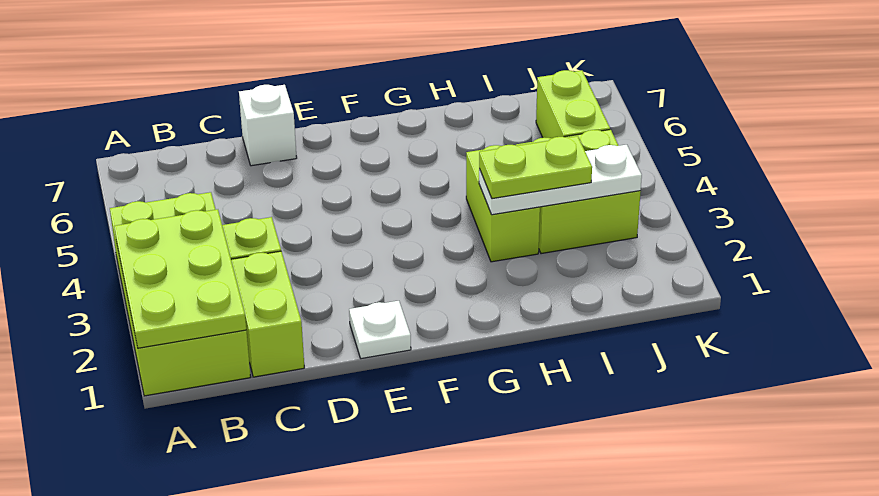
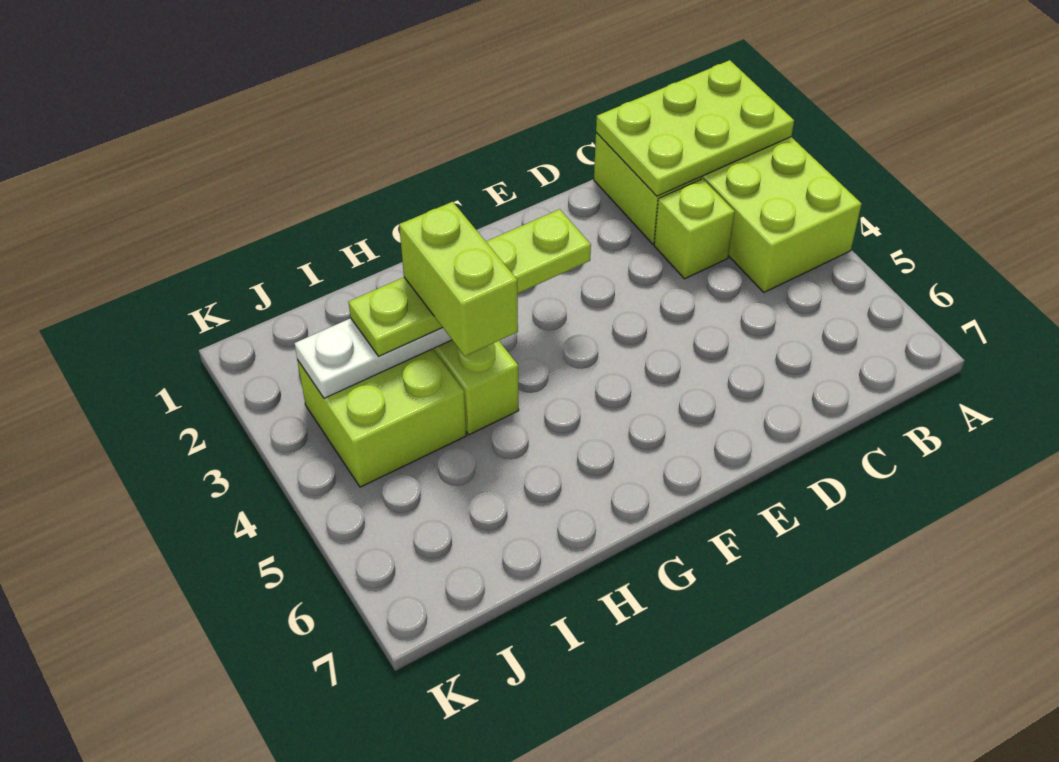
lime 2x3 plate [114,209,246,348] -> lime 2x3 plate turned to [596,60,794,196]
white 1x1 brick [239,85,297,166] -> none
white 1x1 plate [349,301,411,359] -> none
lime 1x2 plate [479,136,592,199] -> lime 1x4 plate [349,209,591,356]
lime 1x2 brick [536,70,610,138] -> lime 1x2 brick moved to [399,202,518,356]

